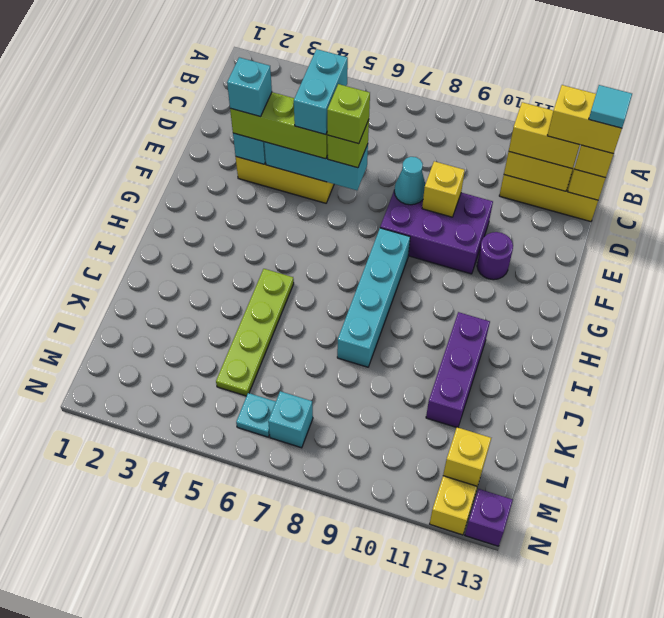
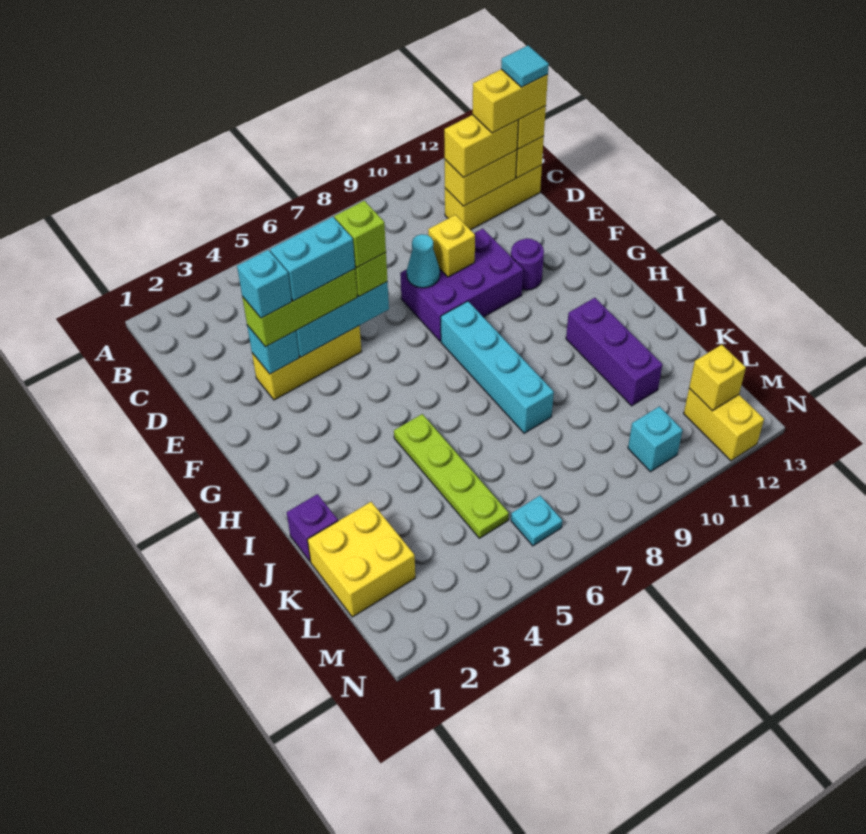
cyan 1x2 brick [294,49,348,135] -> cyan 1x2 brick turned to [270,217,355,301]
none -> yellow 2x2 brick [308,502,415,617]
cyan 1x1 brick [268,391,313,448] -> cyan 1x1 brick moved to [628,406,682,472]
purple 1x1 brick [465,489,513,546] -> purple 1x1 brick moved to [287,494,338,561]

